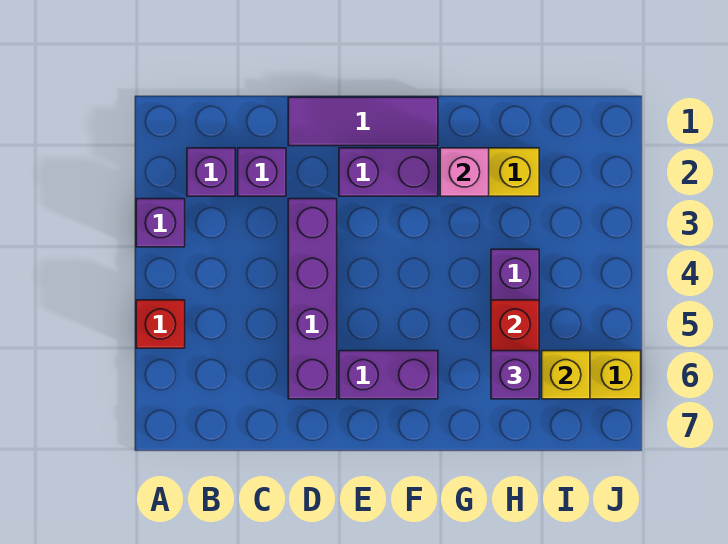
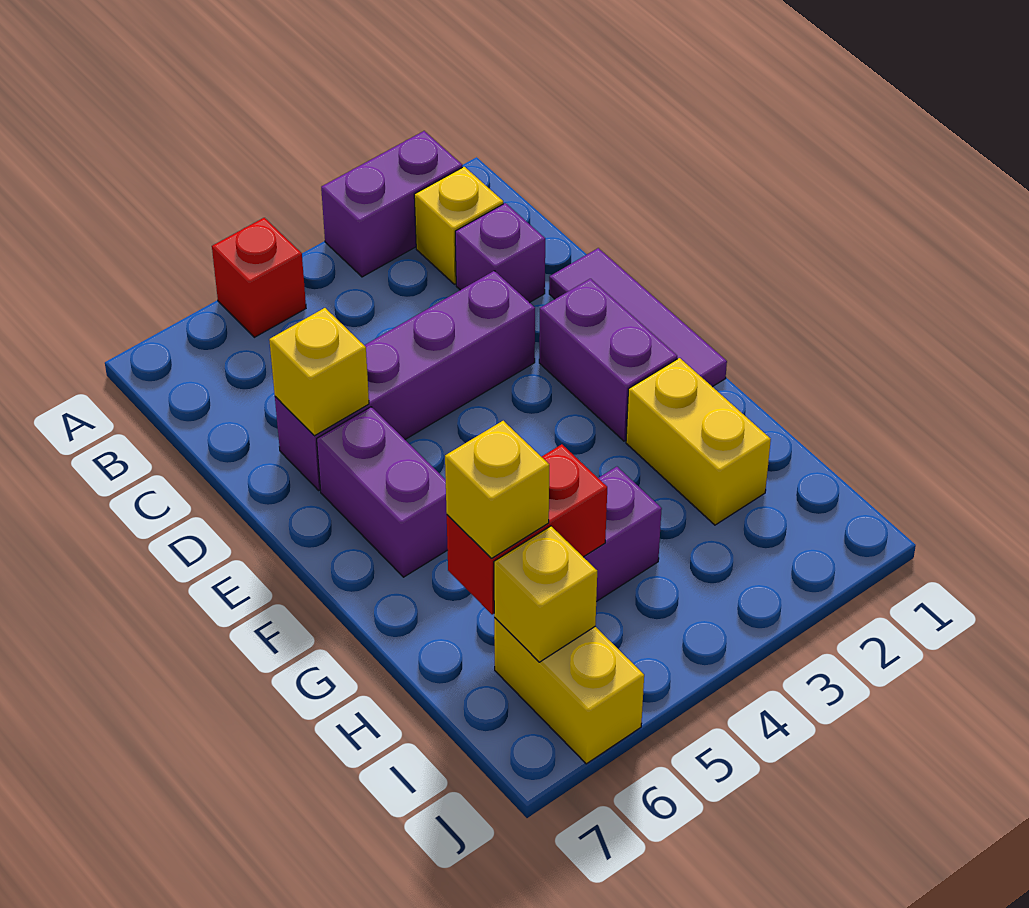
purple 1x1 brick [136,199,185,247] -> purple 1x2 brick [321,131,462,277]
purple 1x1 brick [187,148,235,196] -> yellow 1x1 brick [414,167,503,284]
none -> yellow 1x1 brick [269,308,369,436]
pink 1x1 brick [440,148,489,196] -> none
purple 1x1 brick [491,351,539,399] -> yellow 1x1 brick [445,421,549,558]

